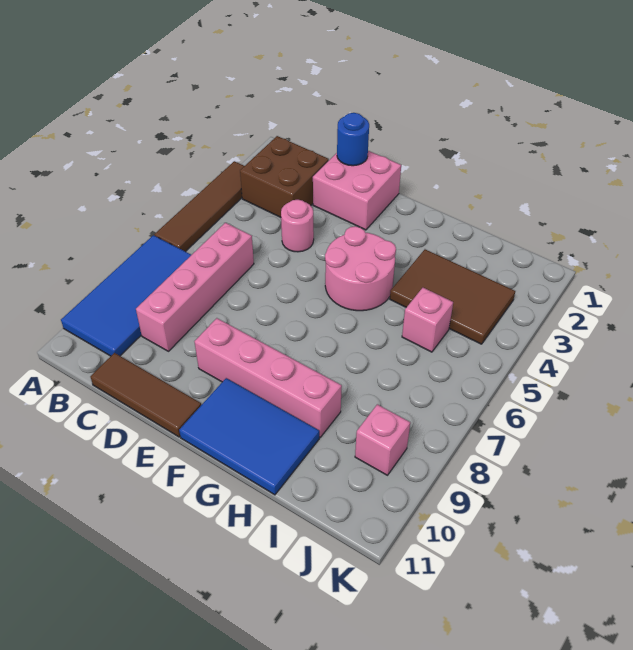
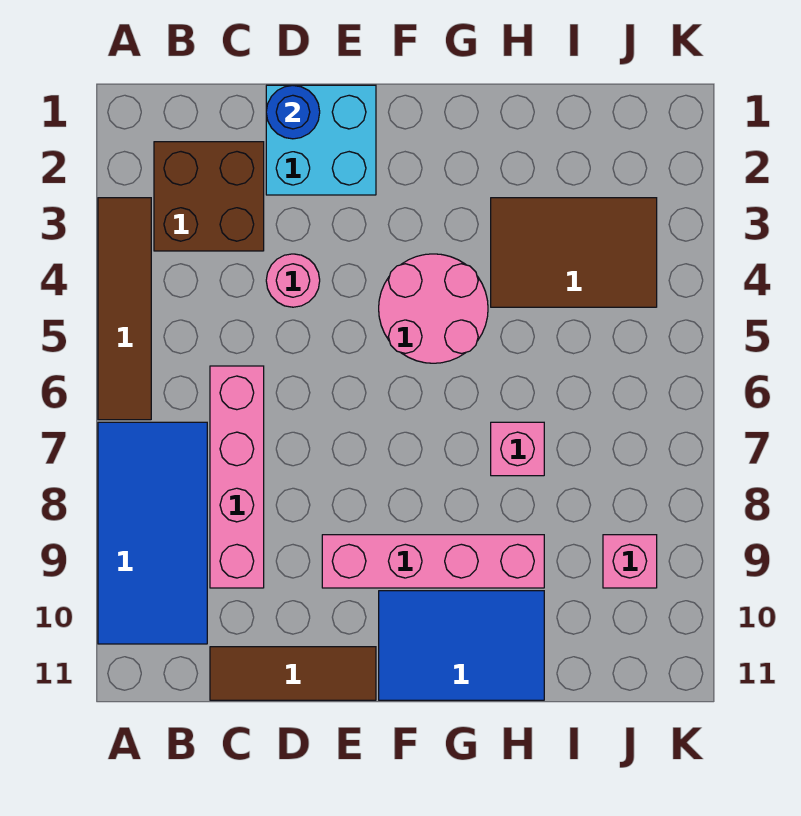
pink 2x2 brick [313,151,401,230] -> cyan 2x2 brick [266,85,376,195]
pink 1x1 brick [402,288,453,352] -> pink 1x1 brick moved to [491,422,544,476]

